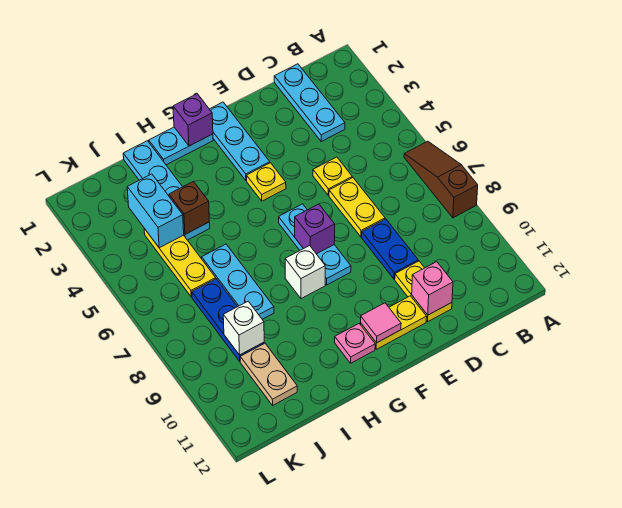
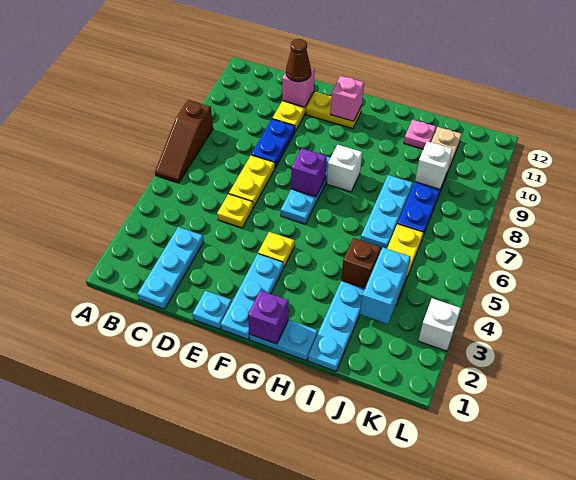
none -> brown 1x1 cone [286,39,311,82]
none -> cyan 1x1 plate [193,291,232,329]
pink 1x1 tile [361,303,401,343] -> pink 1x1 brick [330,76,364,121]
pink 1x1 plate [335,324,375,363] -> pink 1x1 plate moved to [404,120,436,149]
none -> white 1x1 brick [418,298,461,351]

